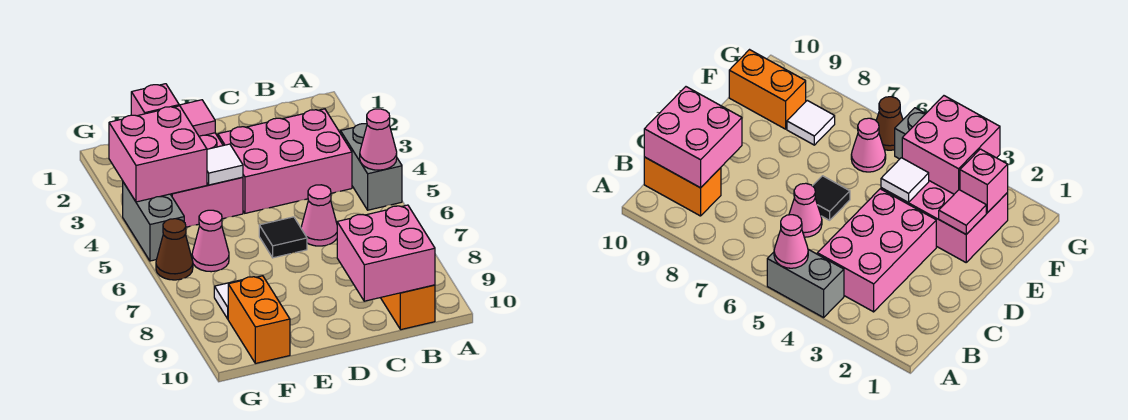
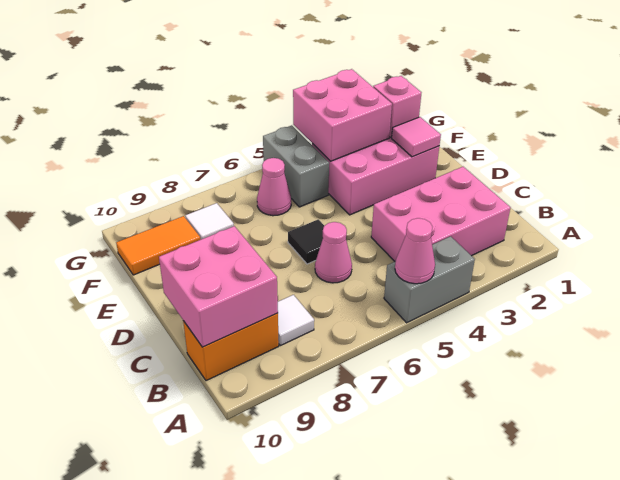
pink 2x3 brick [218,109,352,213] -> pink 2x3 brick turned to [371,167,511,261]
white 1x1 tile [207,144,243,185] -> white 1x1 tile moved to [278,295,314,346]
orange 1x2 brick [228,276,290,363] -> orange 1x2 tile [116,216,200,275]
grey 1x2 brick [123,182,184,261] -> grey 1x2 brick turned to [263,125,329,207]
brown 1x1 cone [156,219,193,280] -> none

